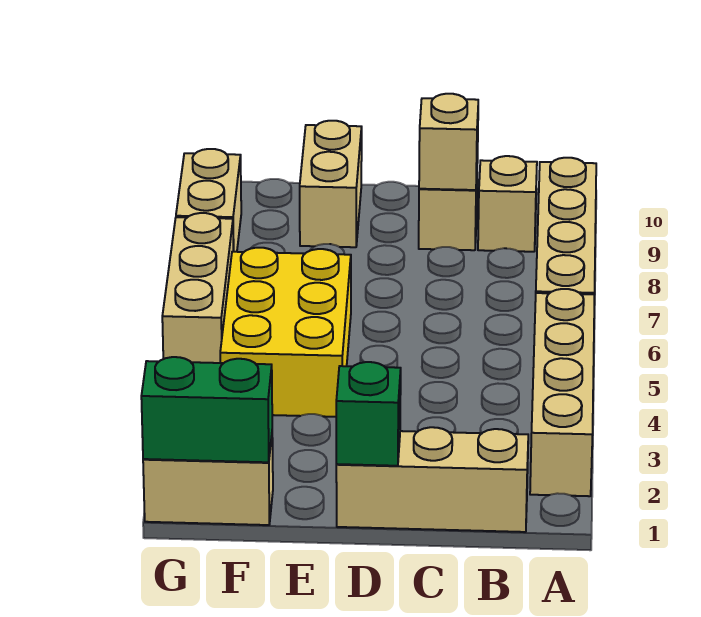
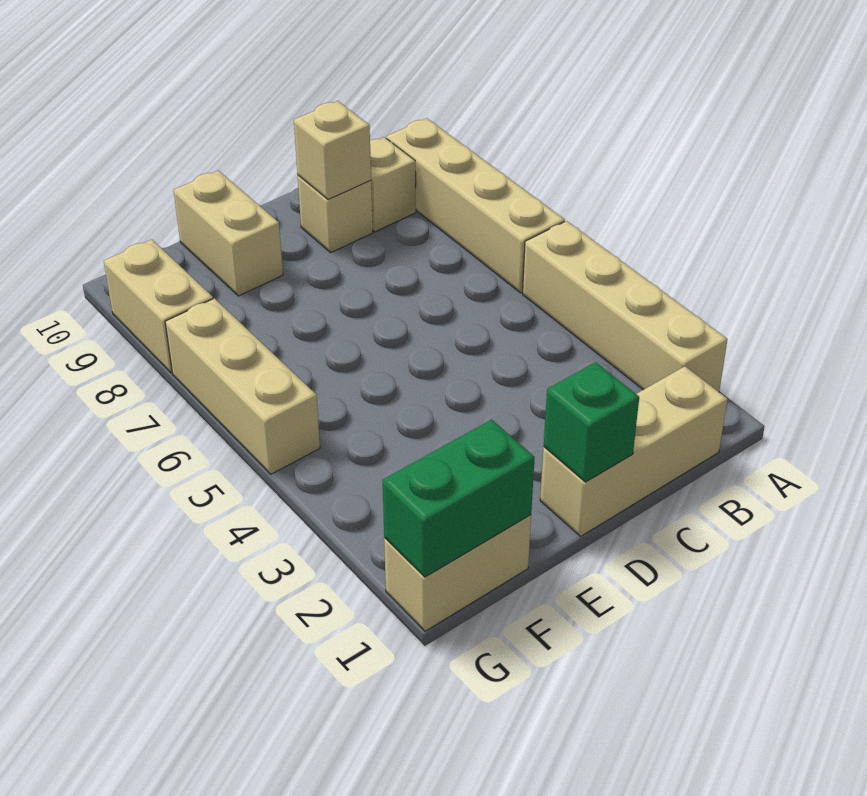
yellow 2x3 brick [220,248,351,417] -> none

